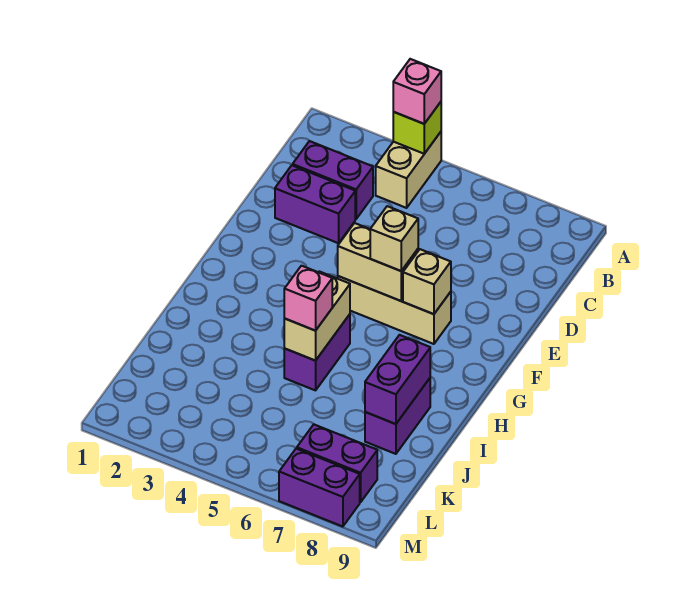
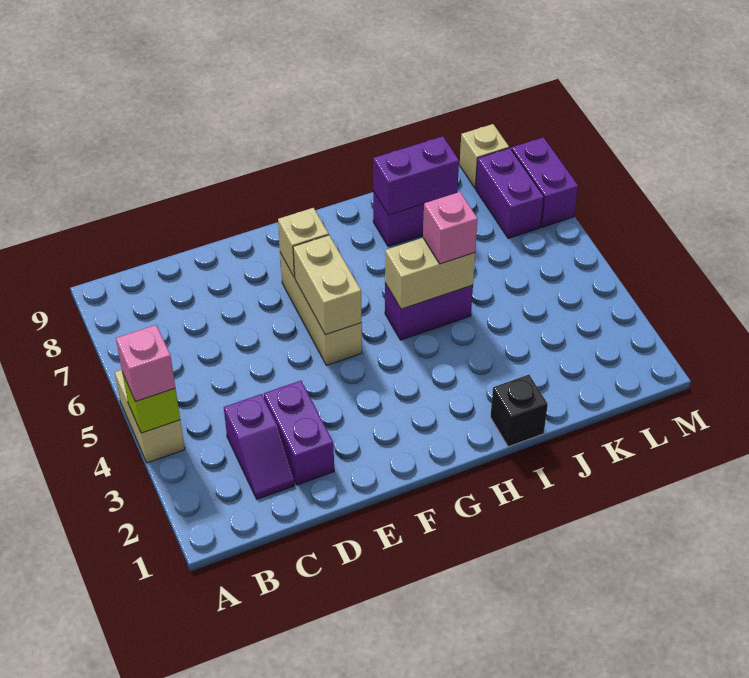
tan 1x2 brick [376,132,441,208] -> tan 1x2 brick turned to [115,370,185,463]
purple 1x2 brick [293,141,373,219] -> purple 1x2 slope [224,394,295,499]
tan 1x1 brick [370,206,418,271] -> tan 1x1 brick moved to [460,124,509,188]
none -> black 1x1 brick [490,375,548,447]

